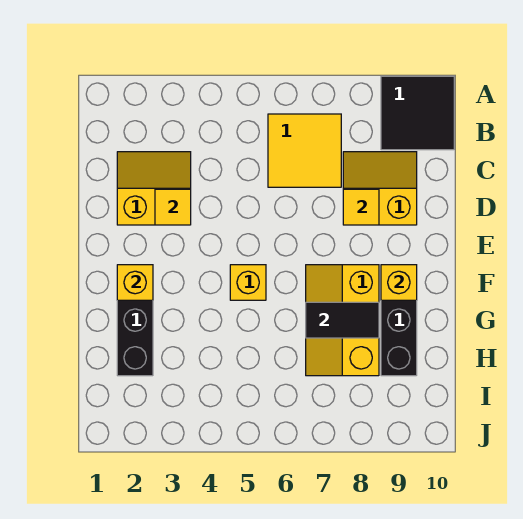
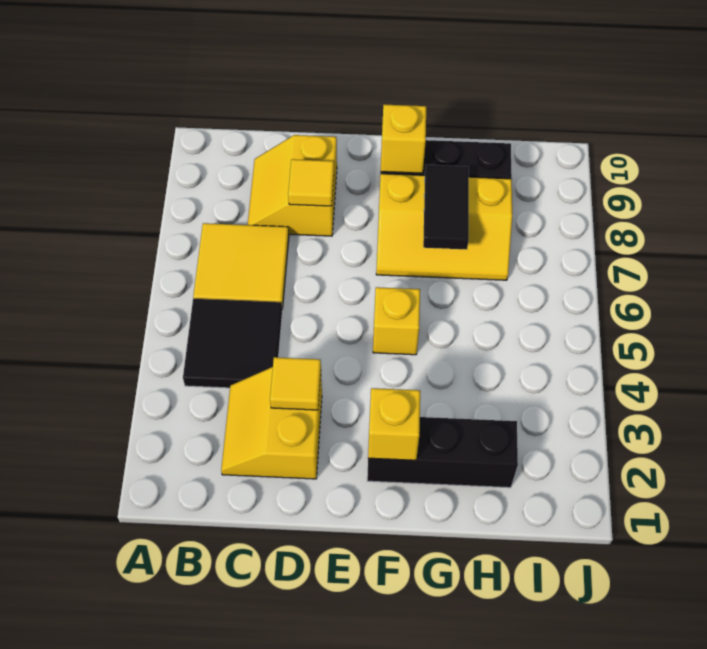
black 2x2 tile [381,76,454,150] -> black 2x2 tile moved to [183,299,282,388]

